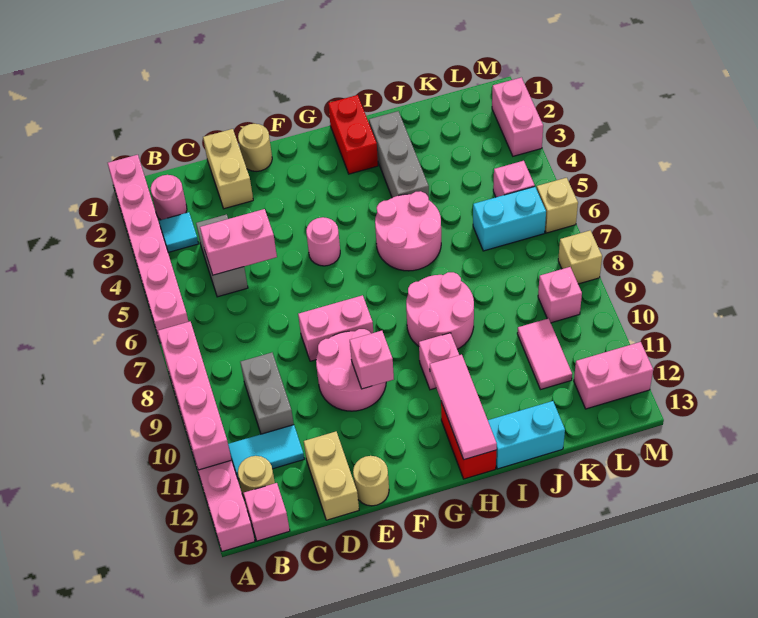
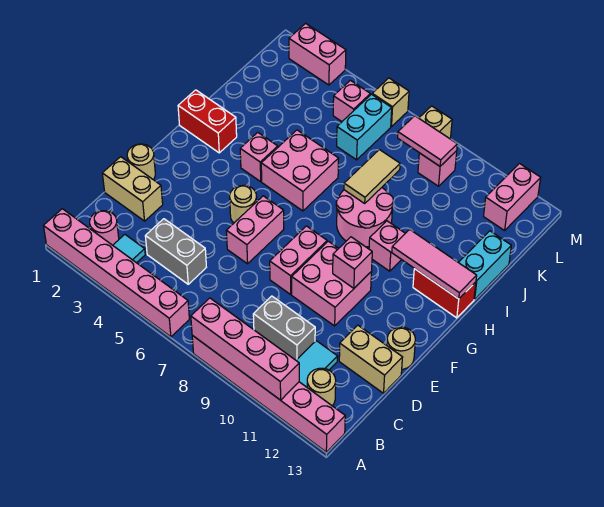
pink 1x1 brick [244,483,290,541] -> pink 1x1 brick moved to [240,132,278,182]
pink 1x2 brick [200,209,277,275] -> pink 1x2 brick moved to [226,196,284,264]
pink 2x2 round brick [316,329,386,411] -> pink 2x2 brick [292,241,372,326]
pink 1x1 round brick [306,217,340,266] -> tan 1x1 round brick [230,185,257,223]
pink 2x2 round brick [375,191,441,271] -> pink 2x2 brick [261,130,339,211]
grey 1x3 brick [369,111,429,198] -> none
none -> tan 1x2 tile [344,150,400,203]
pink 1x2 tile [517,318,572,390] -> pink 1x2 tile moved to [398,116,457,166]

